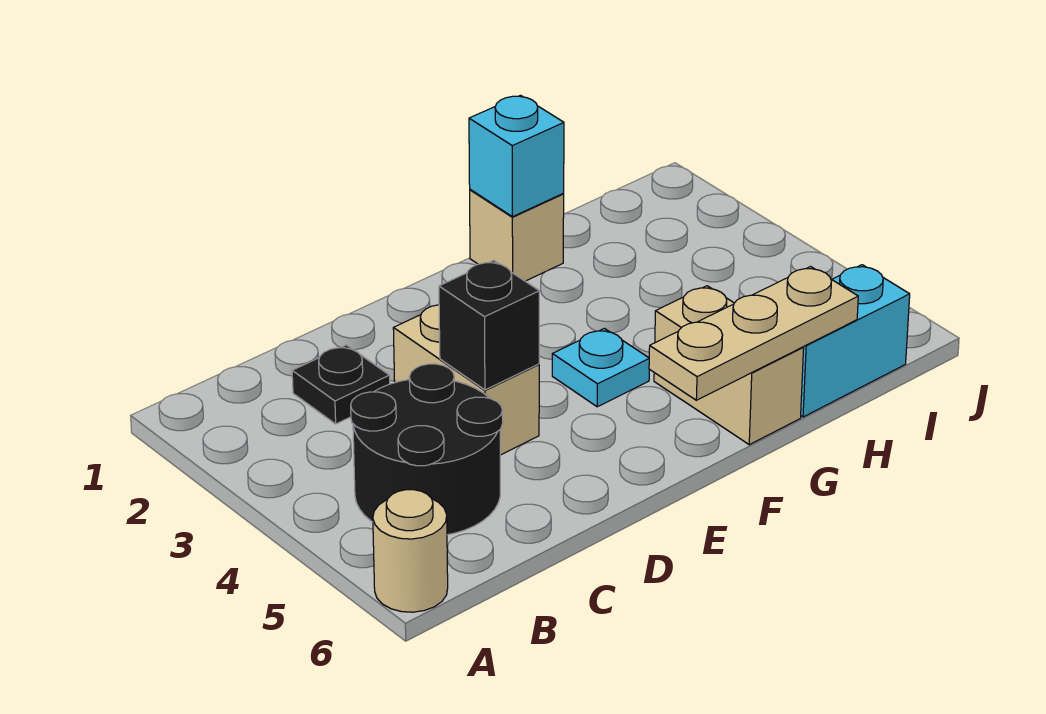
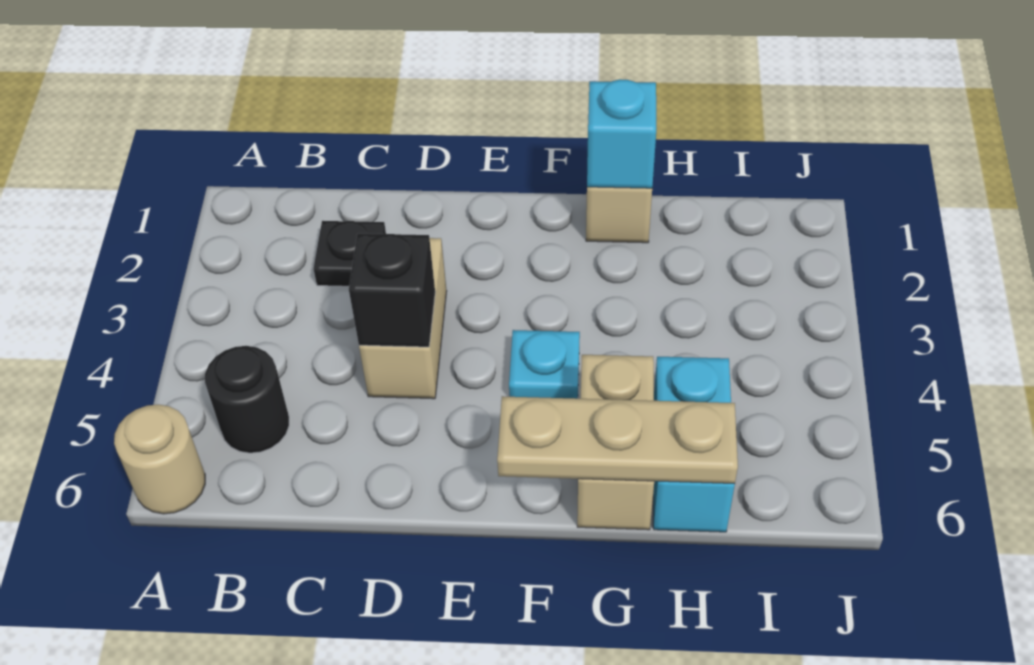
black 2x2 round brick [351,364,503,535] -> black 1x1 round brick [205,346,289,453]
cyan 1x2 brick [801,265,910,417] -> cyan 1x2 brick turned to [653,357,735,532]

